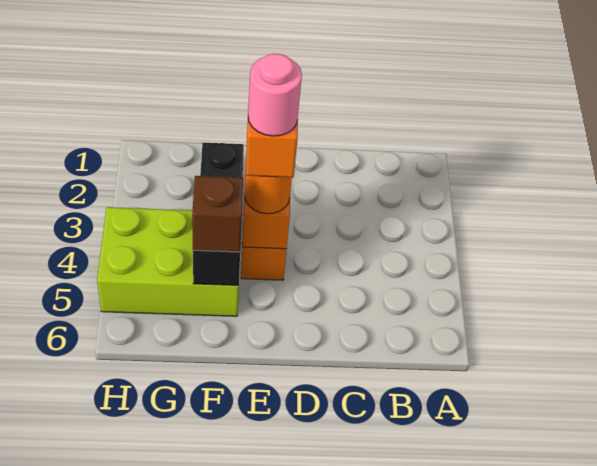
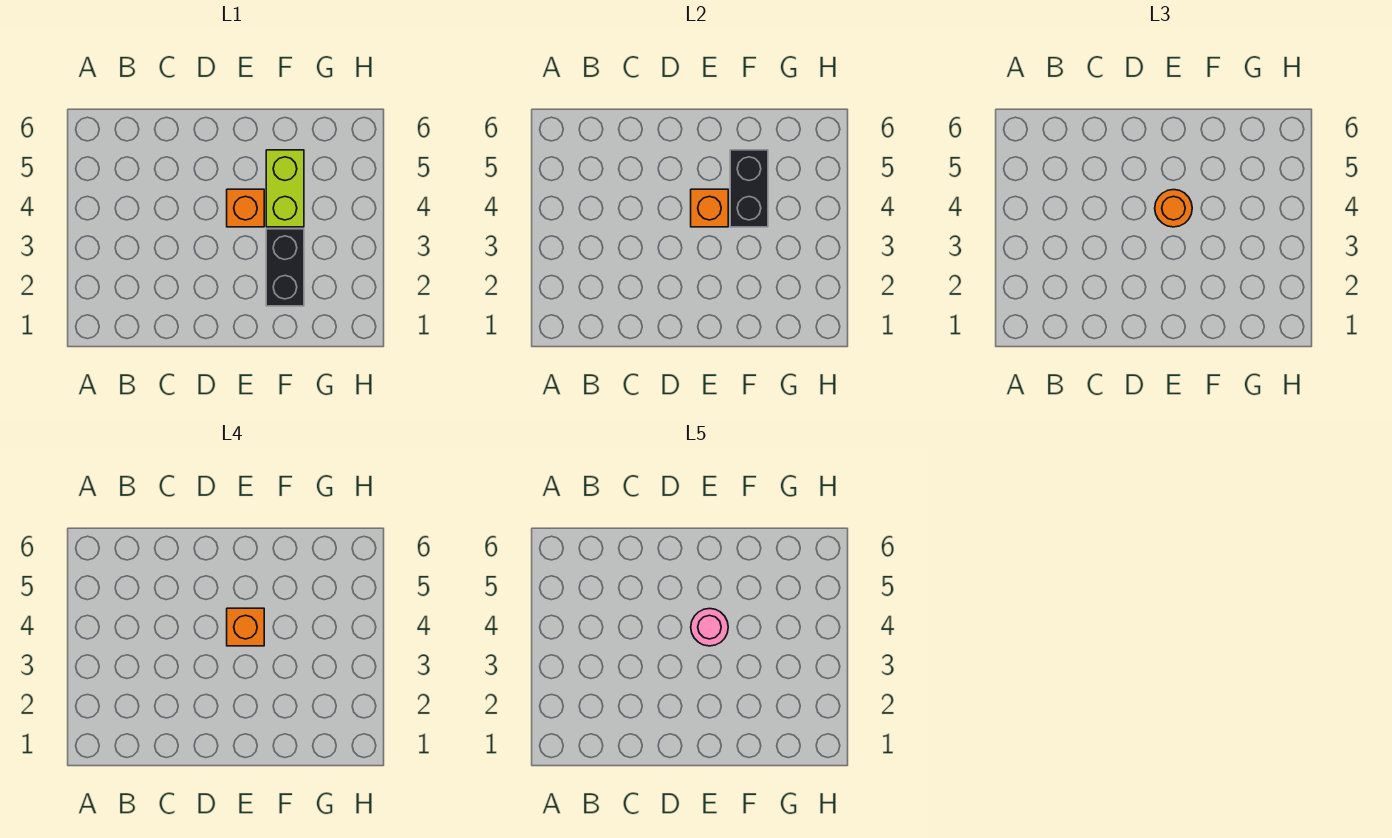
lime 2x3 brick [97,207,239,316] -> lime 1x2 brick [266,150,304,227]
brown 1x1 brick [192,176,243,252] -> none

